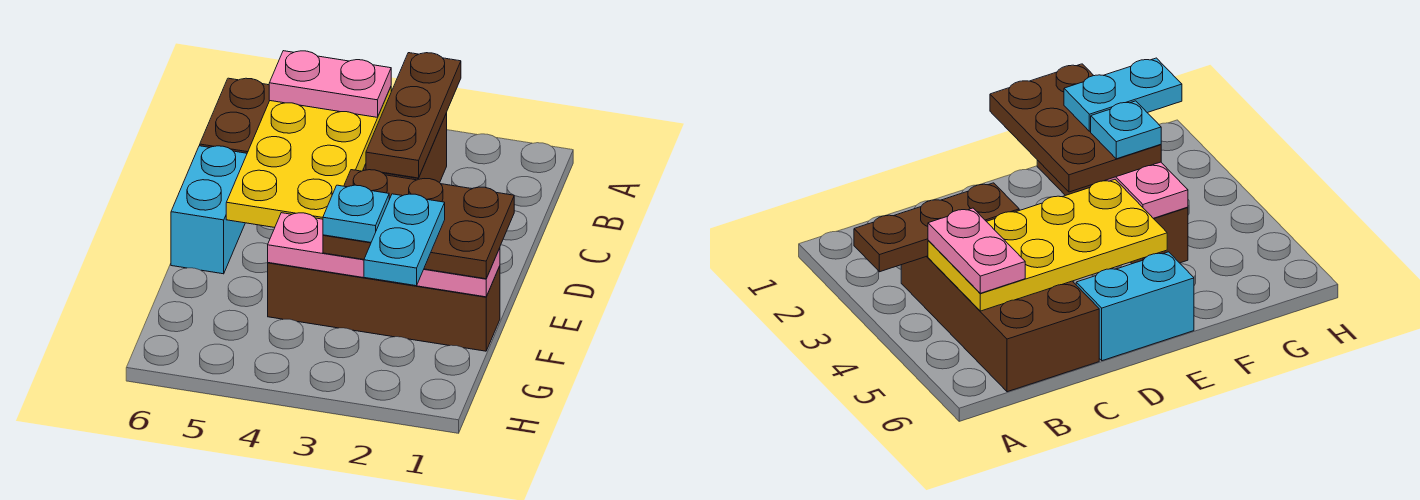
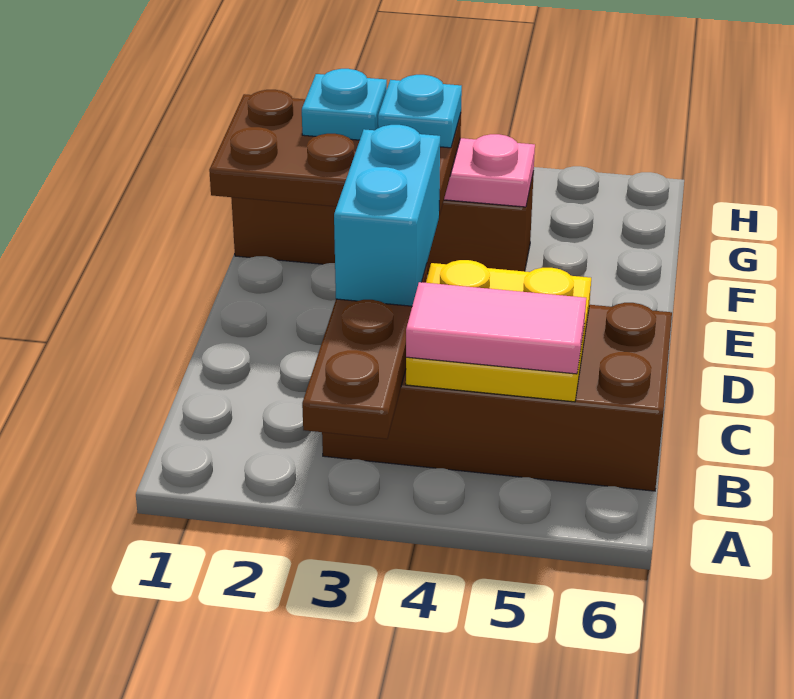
yellow 2x4 plate [226,87,391,228] -> yellow 2x2 plate [406,260,591,402]
pink 1x2 plate [269,51,391,117] -> pink 1x2 tile [406,282,586,374]
cyan 1x2 brick [171,146,247,274] -> cyan 1x2 brick moved to [334,125,440,306]
cyan 1x2 plate [364,194,445,286] -> cyan 1x1 plate [302,69,387,140]

